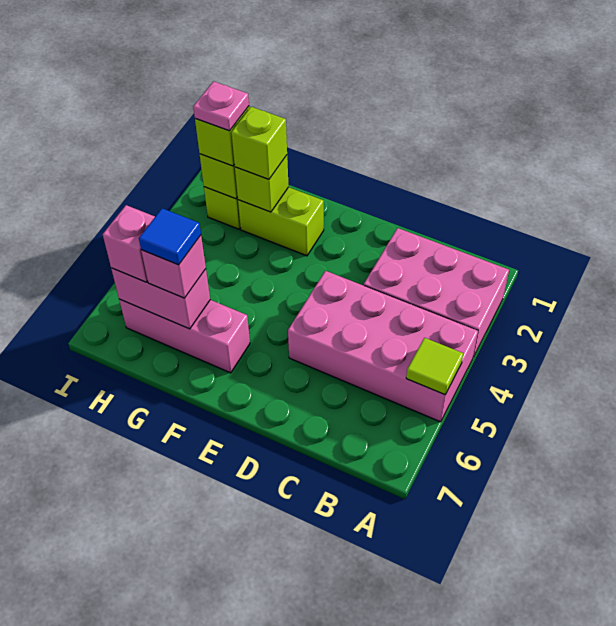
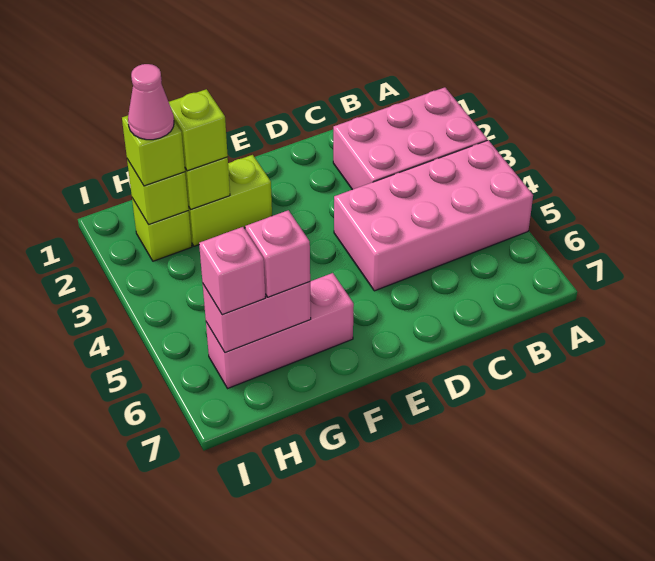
lime 1x1 tile [406,338,463,395] -> none
blue 1x1 tile [139,208,201,265] -> none
pink 1x1 plate [193,81,249,131] -> pink 1x1 cone [128,64,174,140]

